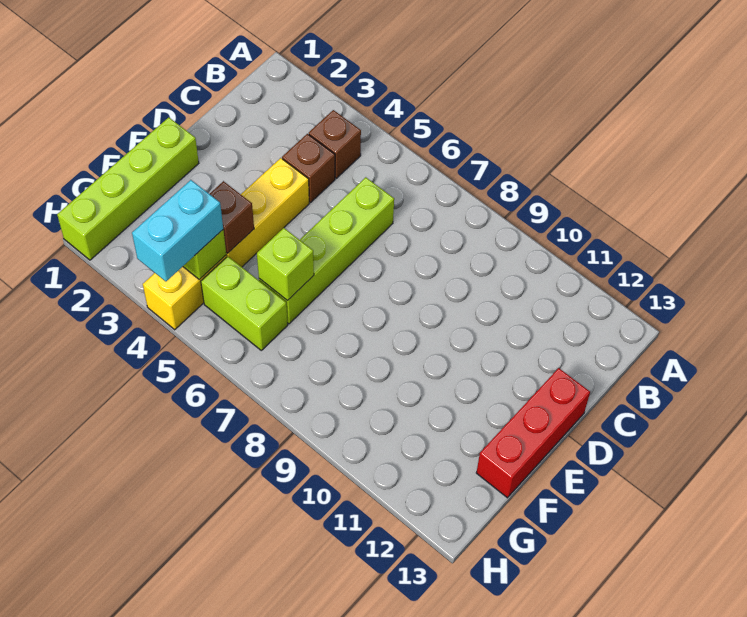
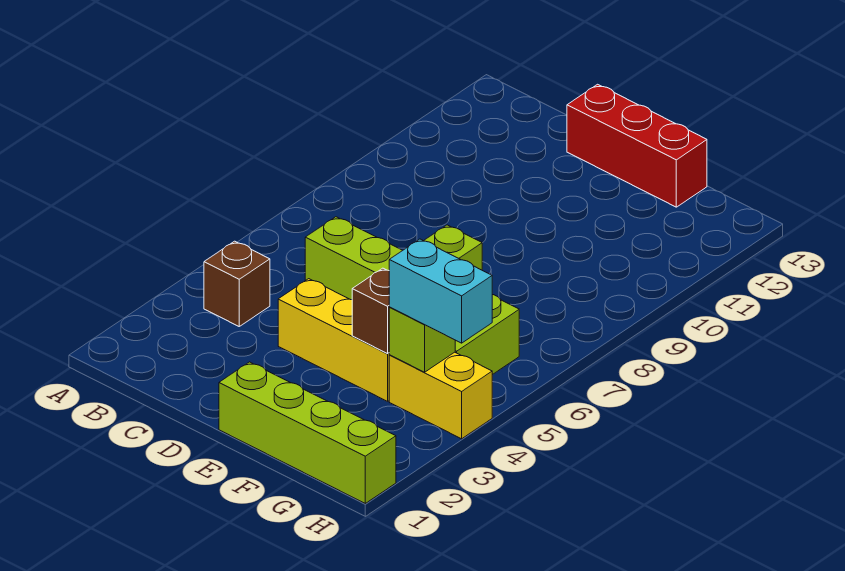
brown 1x1 brick [282,134,335,203] -> none

